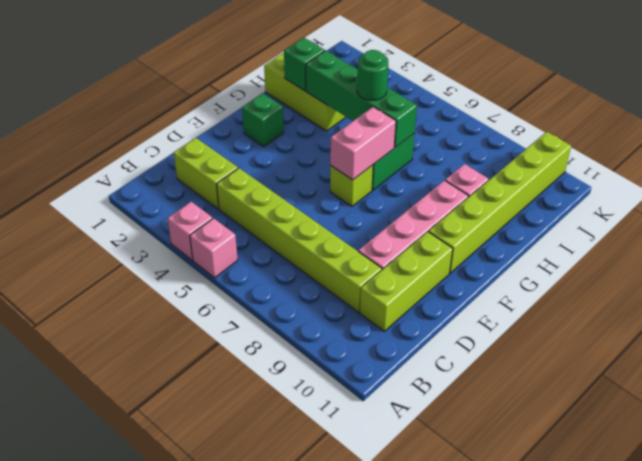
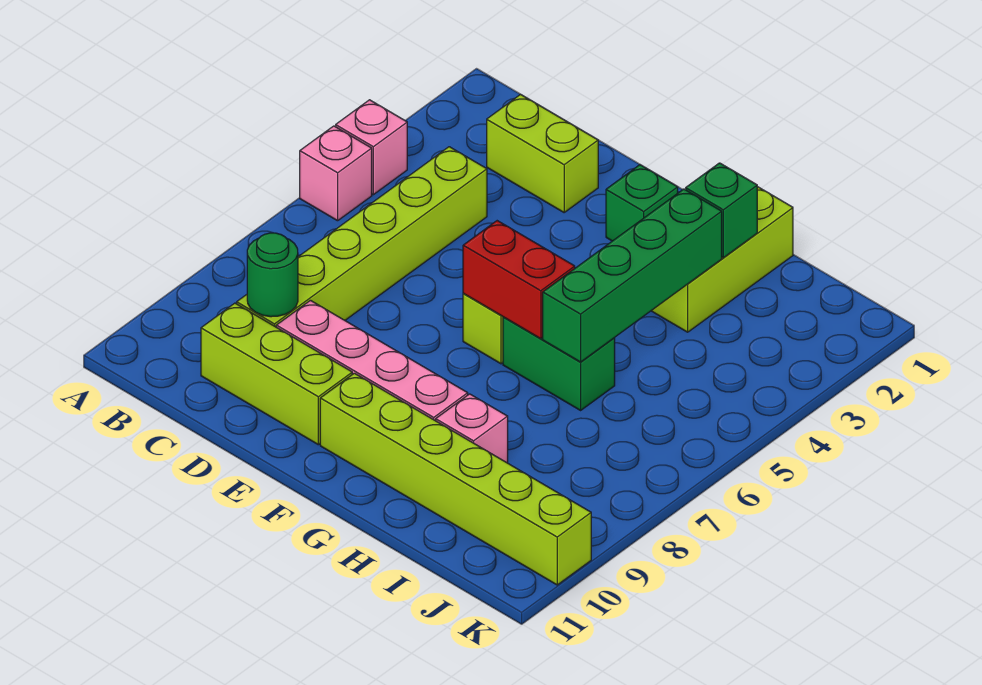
lime 1x2 brick [174,138,238,209] -> lime 1x2 brick turned to [487,94,598,212]
pink 1x2 brick [330,107,396,180] -> red 1x2 brick [463,221,575,339]
green 1x1 round brick [357,50,388,101] -> green 1x1 round brick moved to [247,233,298,317]

